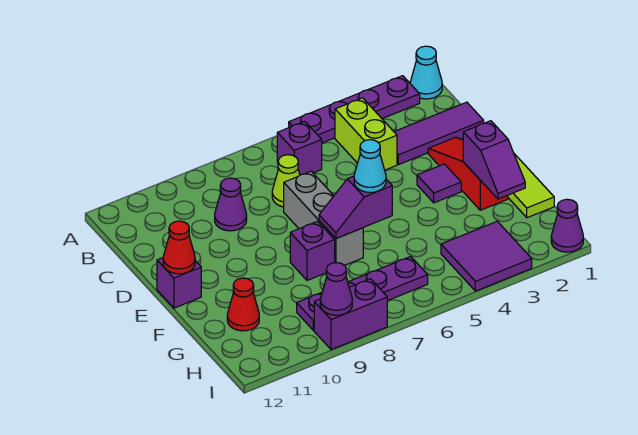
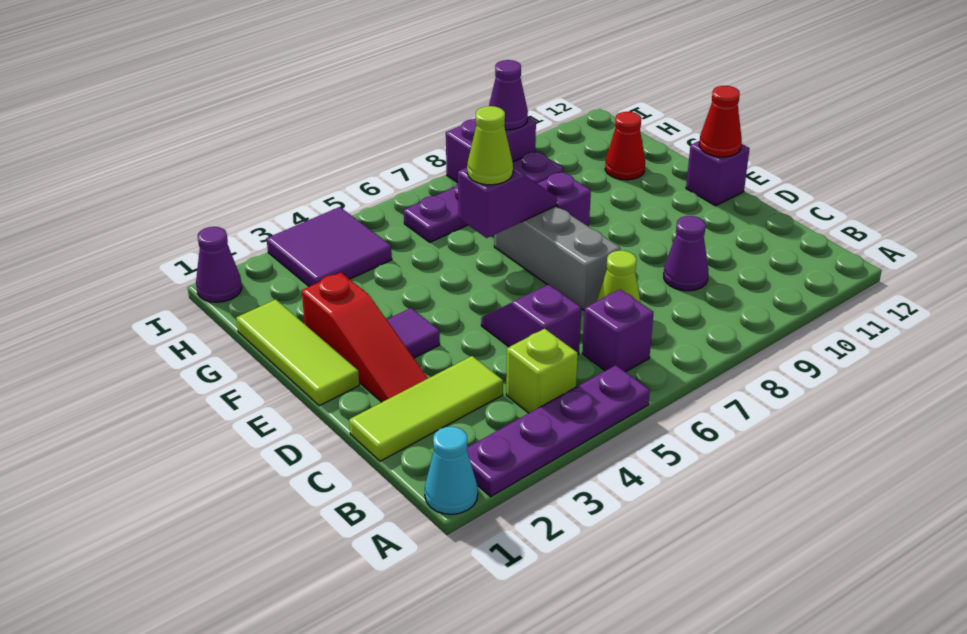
lime 1x2 brick [335,98,397,170] -> lime 1x1 brick [506,329,578,413]
purple 1x3 tile [394,102,484,165] -> lime 1x3 tile [349,356,503,461]
purple 1x2 slope [463,121,525,199] -> purple 1x2 slope moved to [481,285,581,354]
cyan 1x1 cone [354,140,386,192] -> lime 1x1 cone [467,106,513,185]

